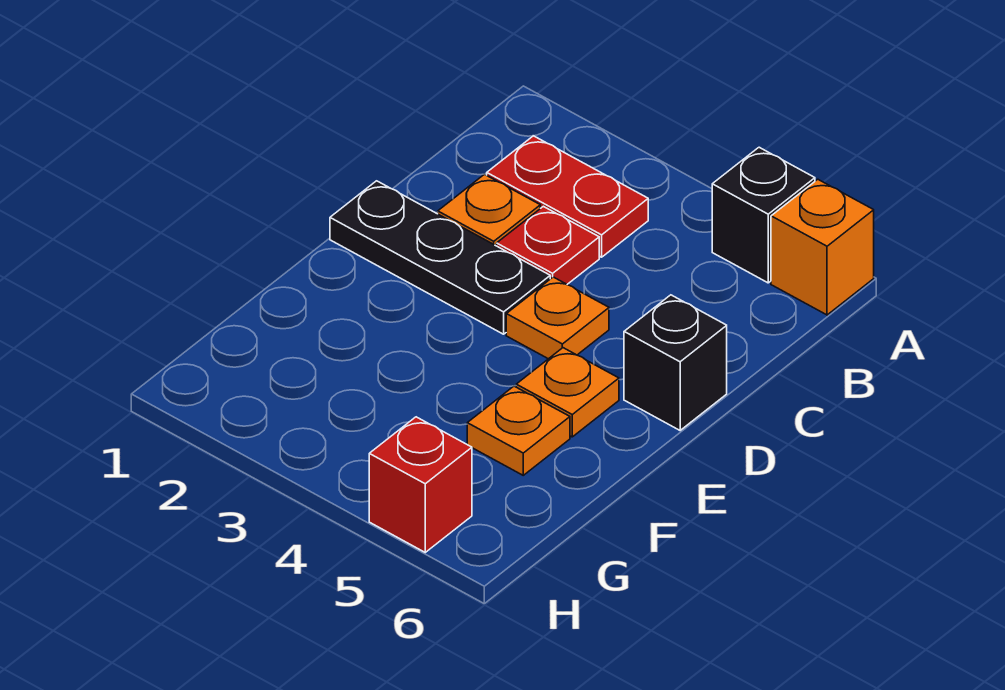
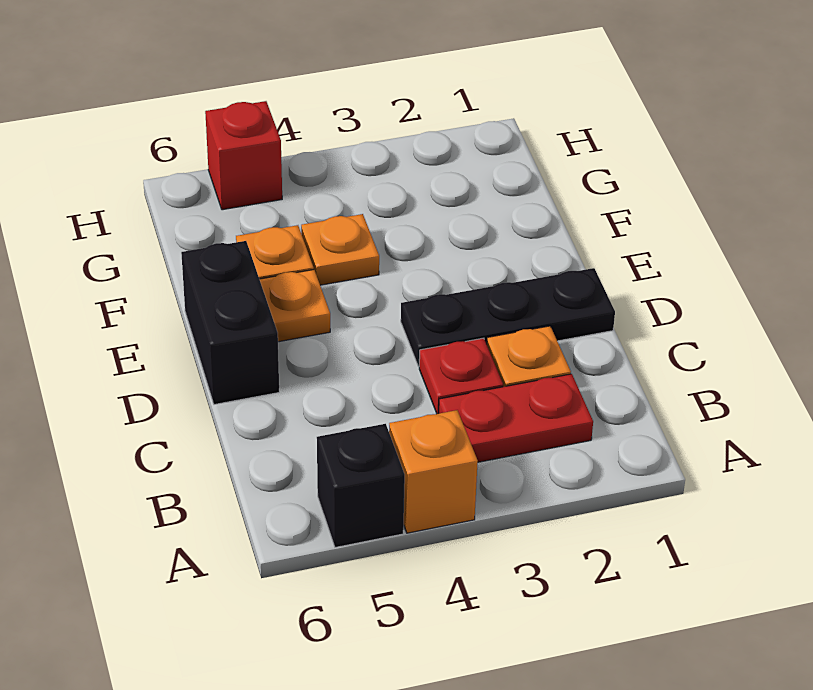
orange 1x1 brick [771,179,874,315] -> orange 1x1 brick moved to [389,410,478,533]
orange 1x1 plate [506,277,609,359] -> orange 1x1 plate moved to [301,214,379,285]
black 1x1 brick [624,295,727,430] -> black 1x2 brick [181,241,279,405]

